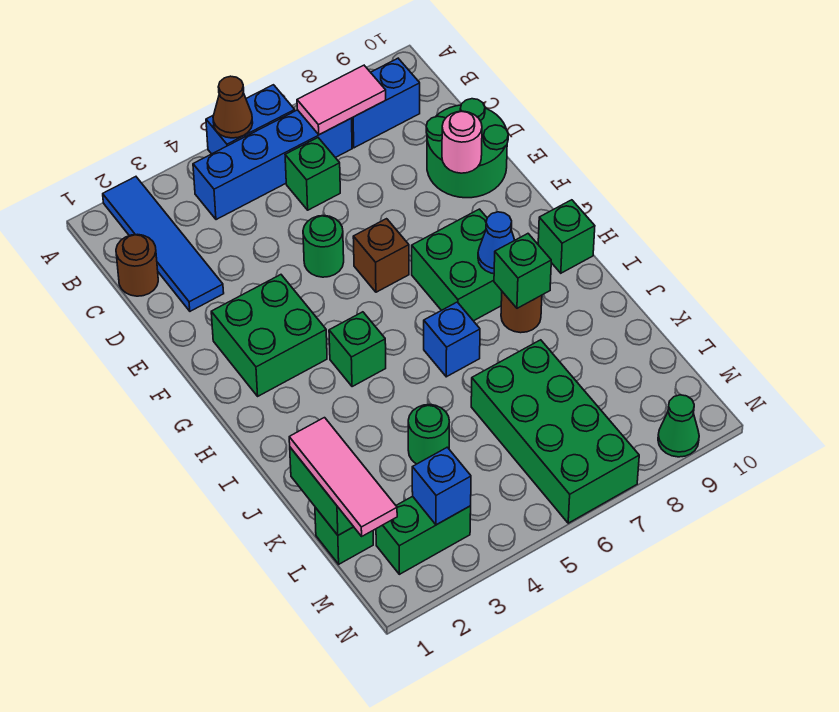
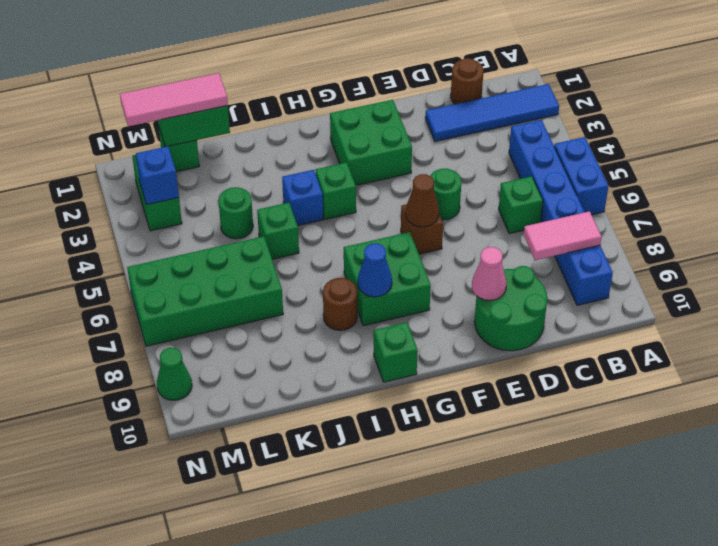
brown 1x1 cone [213,76,253,138] -> brown 1x1 cone moved to [406,174,439,227]
pink 1x2 tile [297,65,386,135] -> pink 1x2 tile turned to [524,211,601,260]
pink 1x1 round brick [442,111,482,173] -> pink 1x1 cone [472,247,507,300]
blue 1x1 brick [424,302,480,377] -> blue 1x1 brick moved to [282,170,323,226]
green 1x1 brick [494,234,551,308] -> green 1x1 brick moved to [257,203,299,259]

